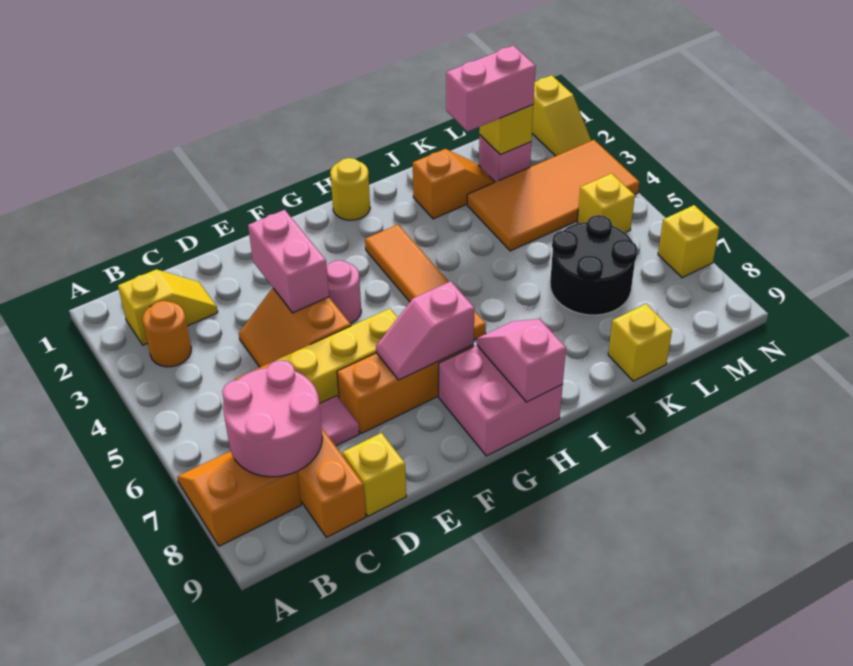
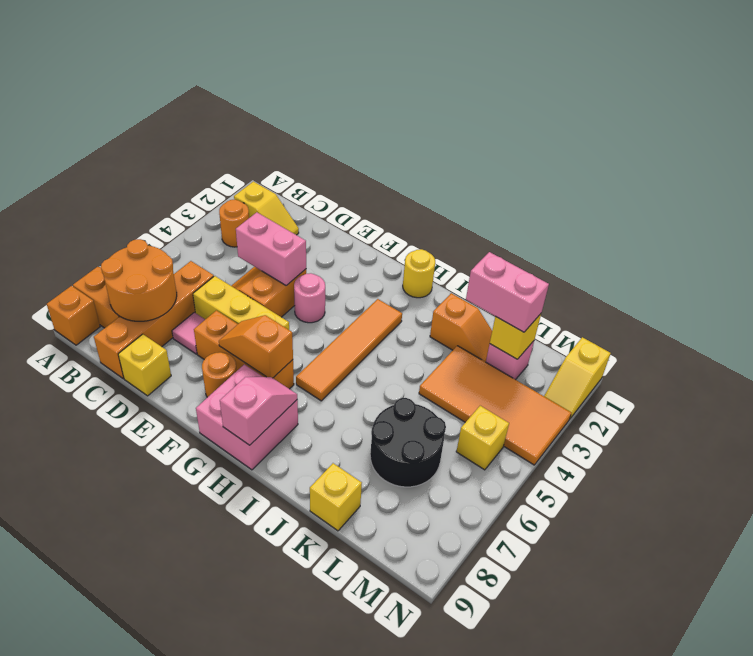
none -> orange 1x1 brick [47,286,100,345]
pink 2x2 round brick [222,360,322,477] -> orange 2x2 round brick [101,239,177,321]
pink 1x2 brick [248,210,329,313] -> pink 1x2 brick turned to [236,212,306,286]
pink 1x2 slope [376,281,474,380] -> orange 1x2 slope [219,315,293,378]
none -> orange 1x1 round brick [202,352,237,397]
yellow 1x1 brick [658,205,719,278] -> none

